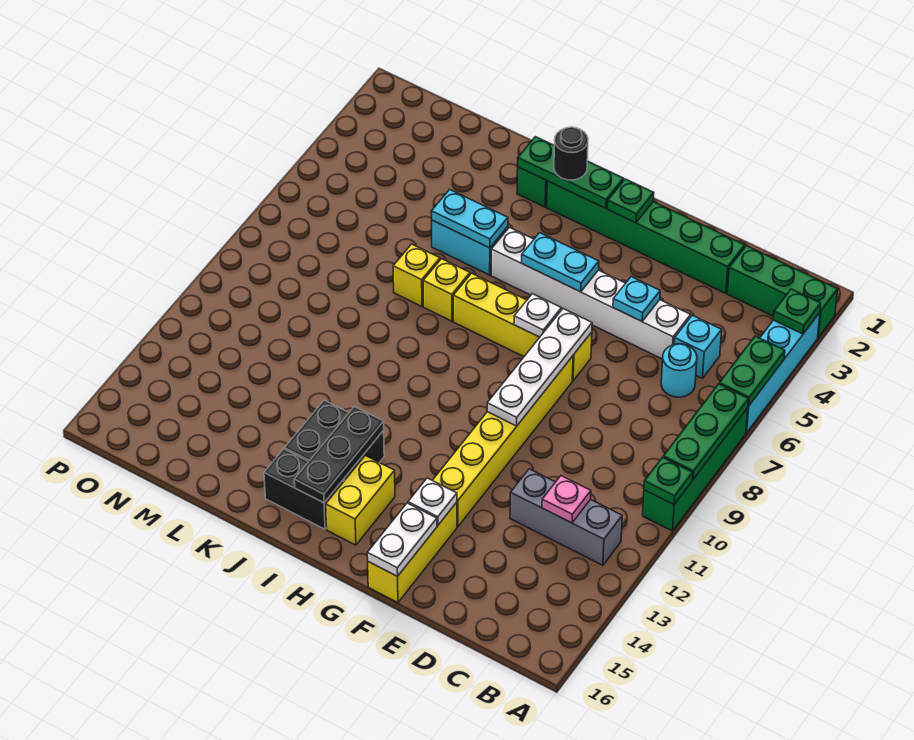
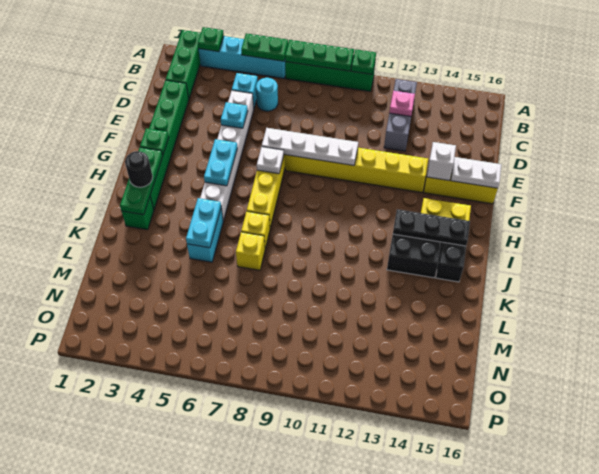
white 1x1 plate [408,478,457,525] -> white 1x1 brick [427,142,456,181]

